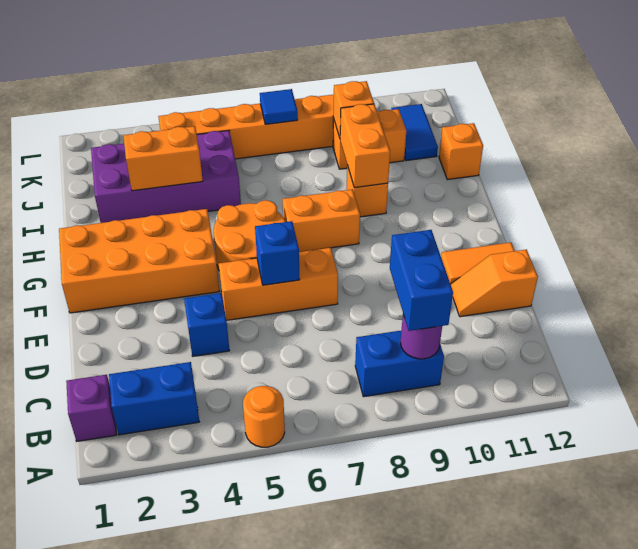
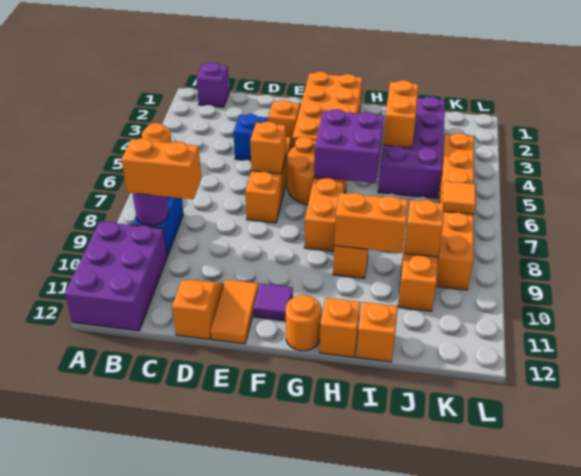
none -> purple 2x3 brick [65,222,167,331]
blue 1x2 brick [109,362,199,435] -> none
blue 1x2 brick [390,230,453,331] -> orange 1x2 brick [122,138,201,199]
none -> orange 1x1 brick [268,100,300,147]
blue 1x1 brick [255,221,300,285] -> orange 1x1 brick [250,122,286,174]
none -> purple 1x1 tile [254,284,293,321]
none -> purple 2x2 brick [314,109,384,183]
none -> orange 1x1 round brick [286,295,321,351]
none -> orange 1x1 brick [320,298,360,357]
blue 1x2 tile [391,104,438,161] -> none
blue 1x1 tile [260,89,298,124] -> orange 1x1 tile [442,181,476,214]

